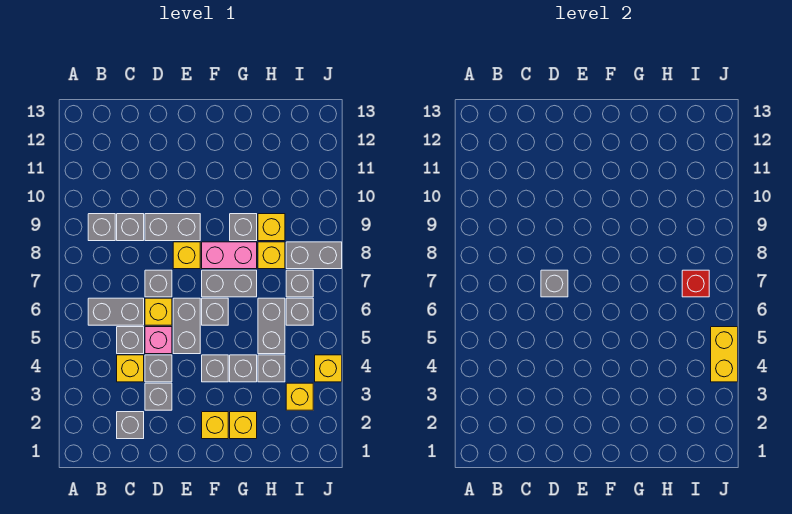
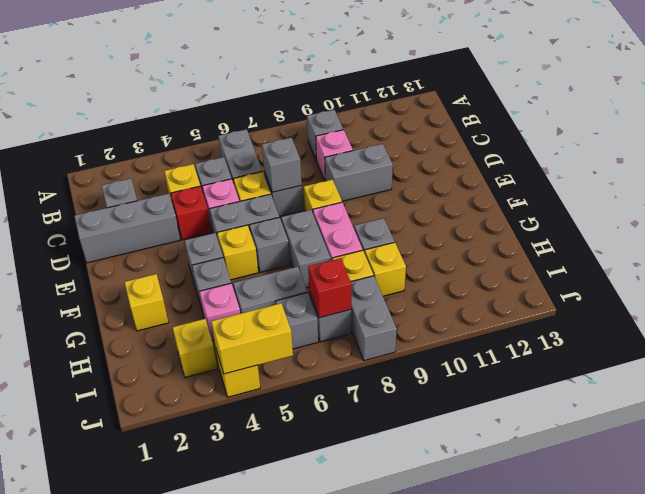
grey 1x1 brick [117,214,144,241] -> pink 1x1 brick [316,130,353,181]
grey 1x1 brick [145,383,172,410] -> grey 1x3 brick [75,194,180,263]
grey 1x1 brick [145,355,172,382] -> red 1x1 brick [171,186,211,240]
grey 1x2 brick [145,214,200,241] -> grey 1x2 brick turned to [325,144,393,201]
yellow 1x1 brick [202,412,228,439] -> yellow 1x1 brick moved to [217,225,258,280]
grey 1x1 brick [258,355,285,382] -> pink 1x1 brick [199,283,240,340]

